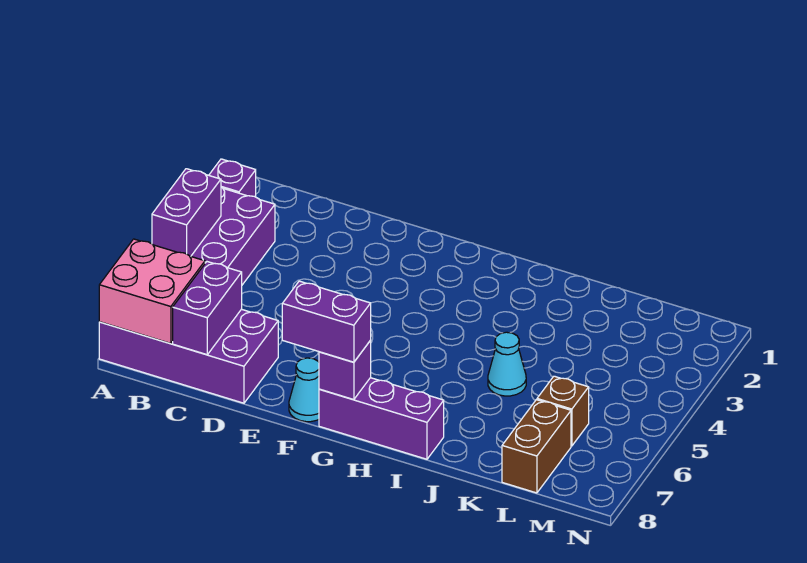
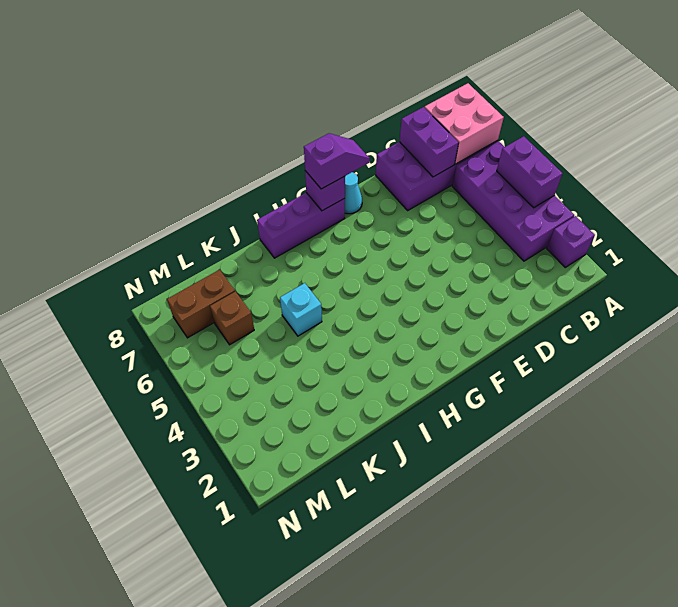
purple 1x2 brick [282,281,371,362] -> purple 1x2 slope [304,133,370,189]
cyan 1x1 cone [488,332,526,396] -> cyan 1x1 brick [280,283,322,336]
brown 1x2 brick [502,400,571,493] -> brown 1x2 brick turned to [167,270,235,338]

